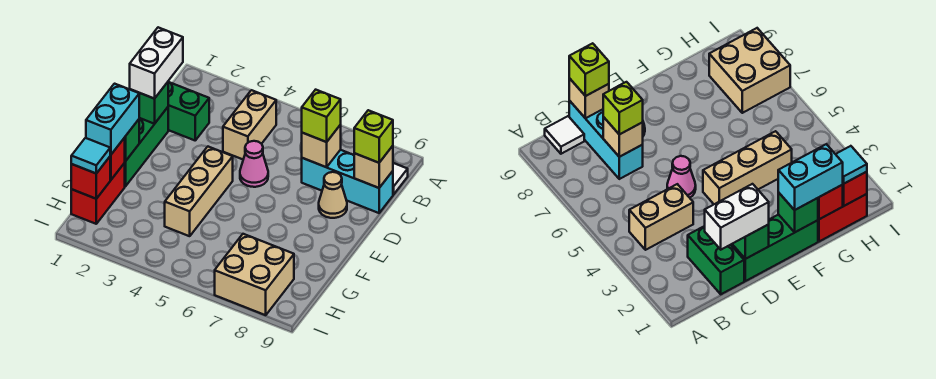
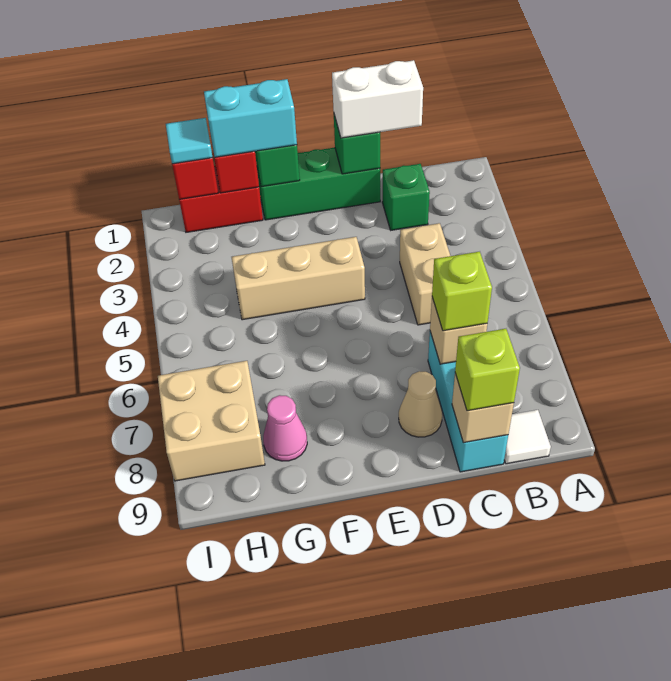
tan 1x2 brick [223,90,276,159] -> tan 1x2 brick turned to [400,223,450,325]
green 1x2 brick [168,82,209,140] -> green 1x1 brick [382,164,430,230]
pink 1x1 cone [240,141,268,187] -> pink 1x1 cone moved to [263,395,307,461]

